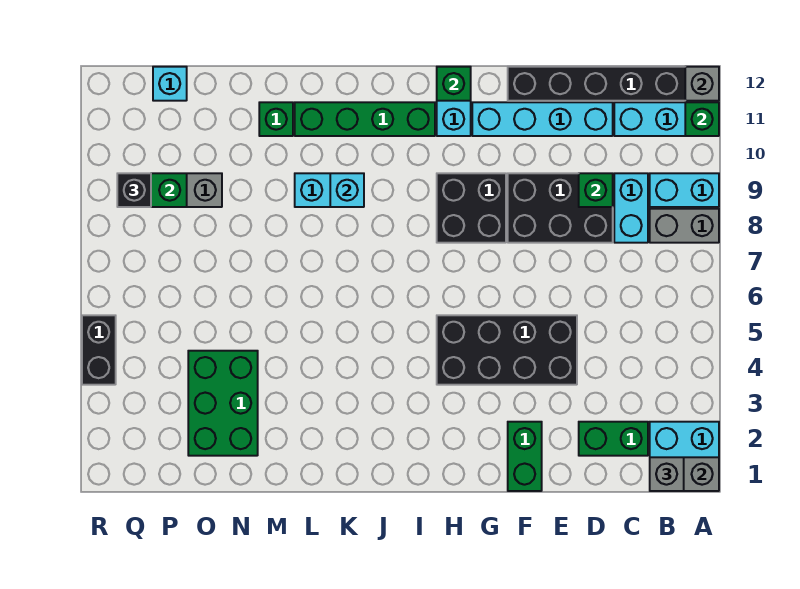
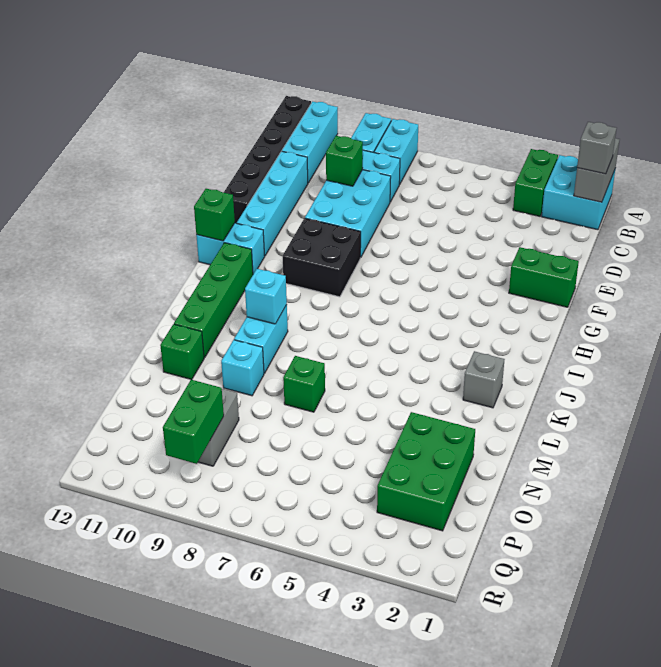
grey 1x2 brick [650,209,719,243] -> cyan 1x2 brick [374,119,418,185]
green 1x1 brick [685,102,719,136] -> green 1x1 brick moved to [283,356,325,412]
grey 1x1 brick [685,67,719,101] -> grey 1x1 brick moved to [463,351,505,408]
green 1x2 brick [579,422,648,456] -> green 1x2 brick moved to [513,149,558,216]
black 2x3 brick [508,173,613,243] -> cyan 2x3 brick [305,170,391,258]
black 2x4 brick [437,315,577,385] -> none
green 2x3 brick [188,351,258,456] -> green 2x3 brick turned to [377,412,475,531]
cyan 1x1 brick [153,67,187,101] -> cyan 1x1 brick moved to [221,340,264,396]
black 1x1 brick [117,173,151,207] -> none
black 1x2 brick [82,315,116,385] -> none

